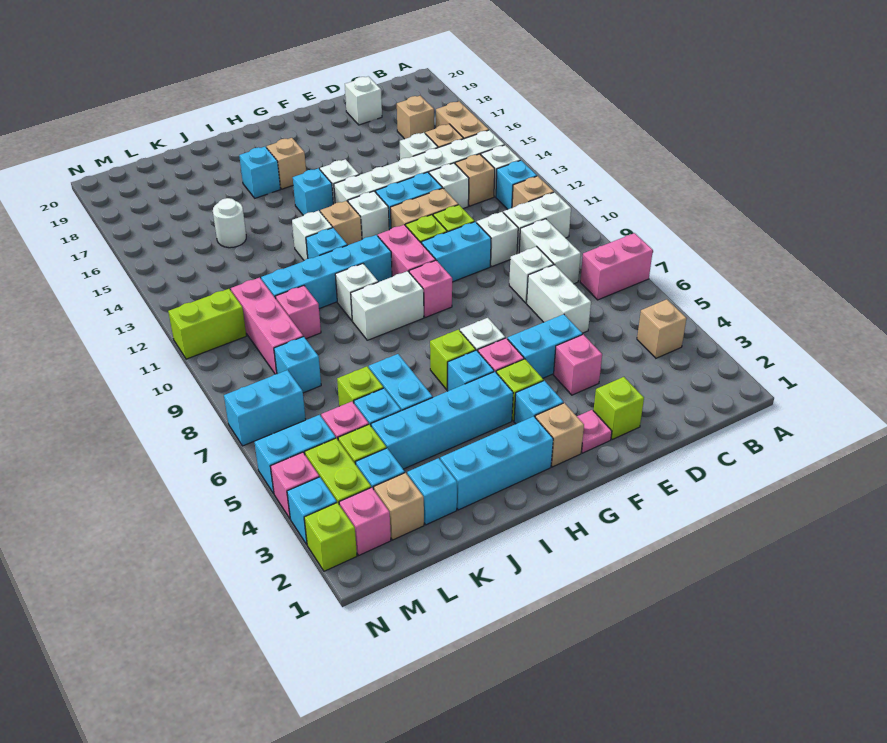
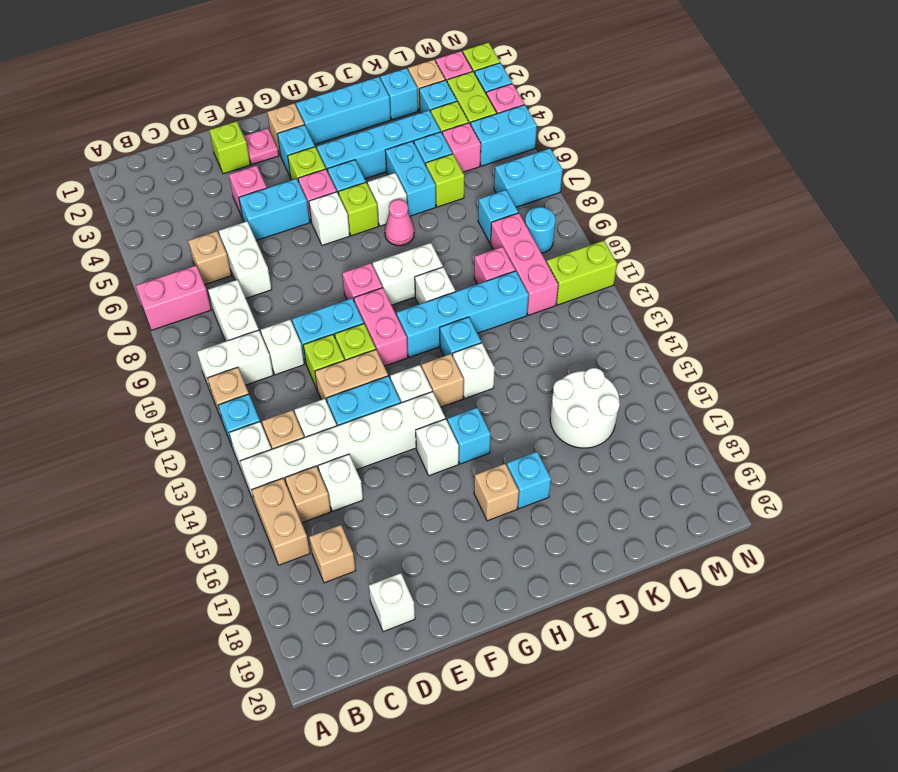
tan 1x1 brick [637,299,687,358] -> tan 1x1 brick moved to [188,231,231,285]
white 1x1 brick [509,247,554,303] -> white 1x1 brick moved to [368,173,407,226]
none -> pink 1x1 cone [385,200,414,246]
white 1x1 round brick [213,198,246,248] -> white 2x2 round brick [550,368,620,448]
none -> cyan 1x1 round brick [525,207,555,253]

